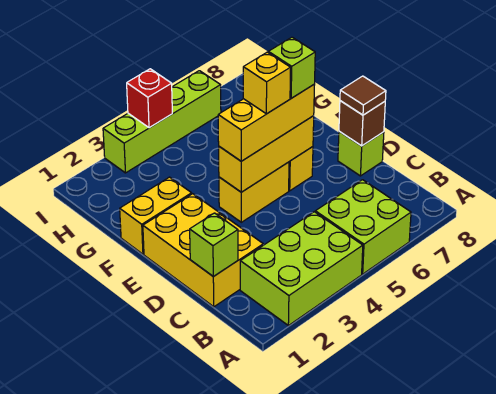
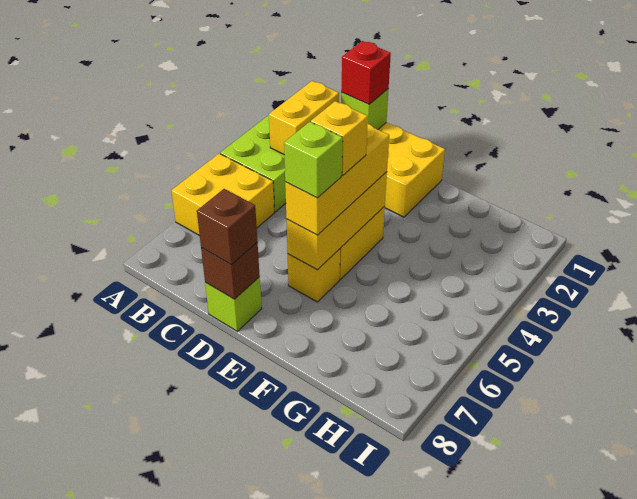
lime 2x2 brick [315,180,411,274] -> yellow 2x2 brick [171,154,274,236]
brown 1x1 tile [340,76,386,115] -> brown 1x1 brick [197,189,258,264]
yellow 1x2 brick [120,177,192,254] -> yellow 1x2 brick moved to [269,81,339,154]
lime 1x4 brick [103,71,221,173] -> none
red 1x1 brick [127,69,172,128] -> red 1x1 brick moved to [341,41,391,104]

